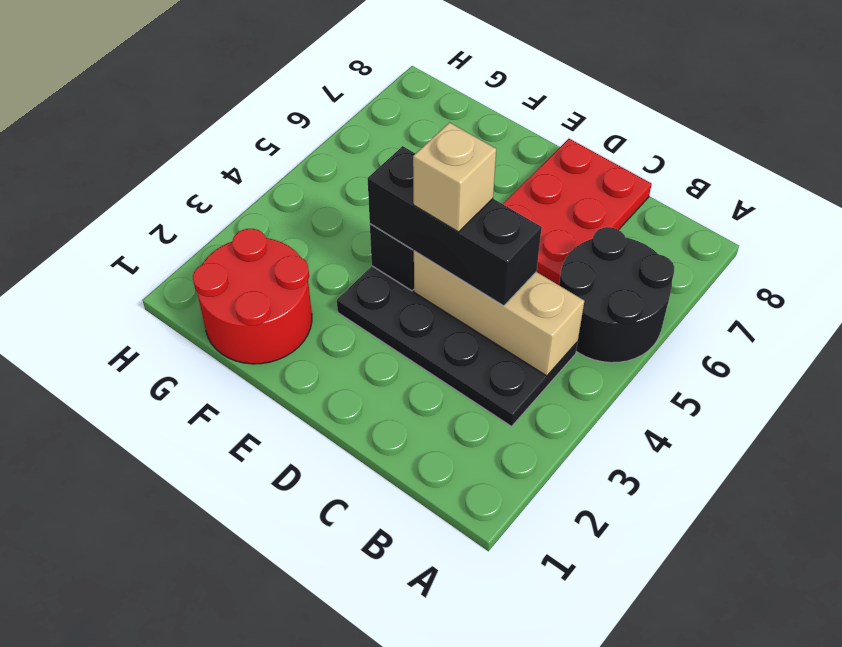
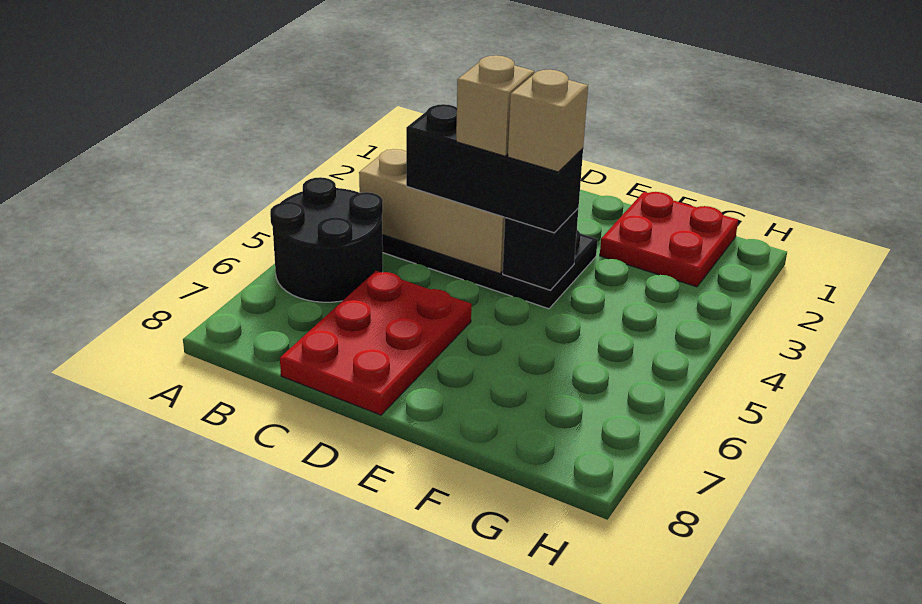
none -> tan 1x1 brick [508,70,588,172]
red 2x2 round brick [193,229,312,364] -> red 2x2 plate [600,192,738,287]

